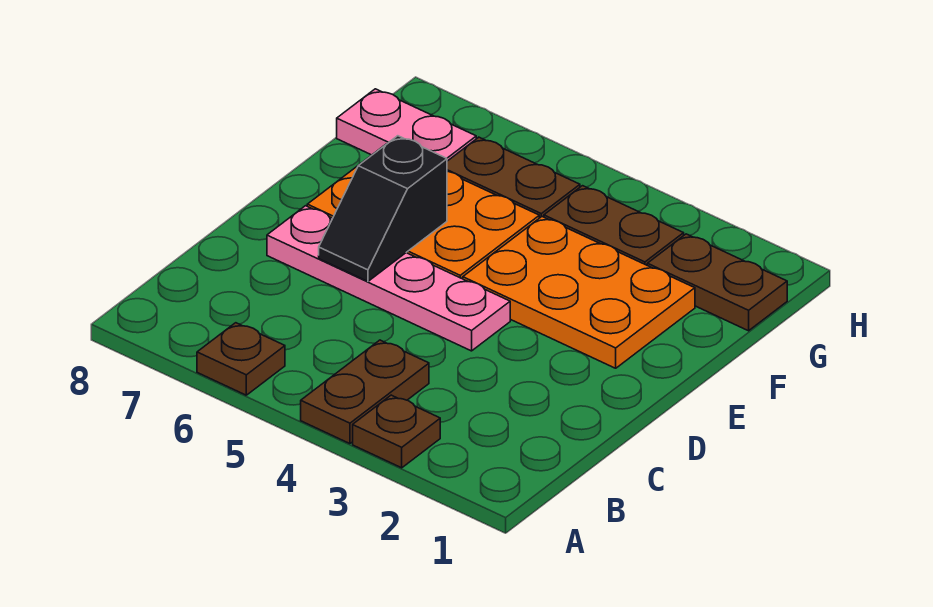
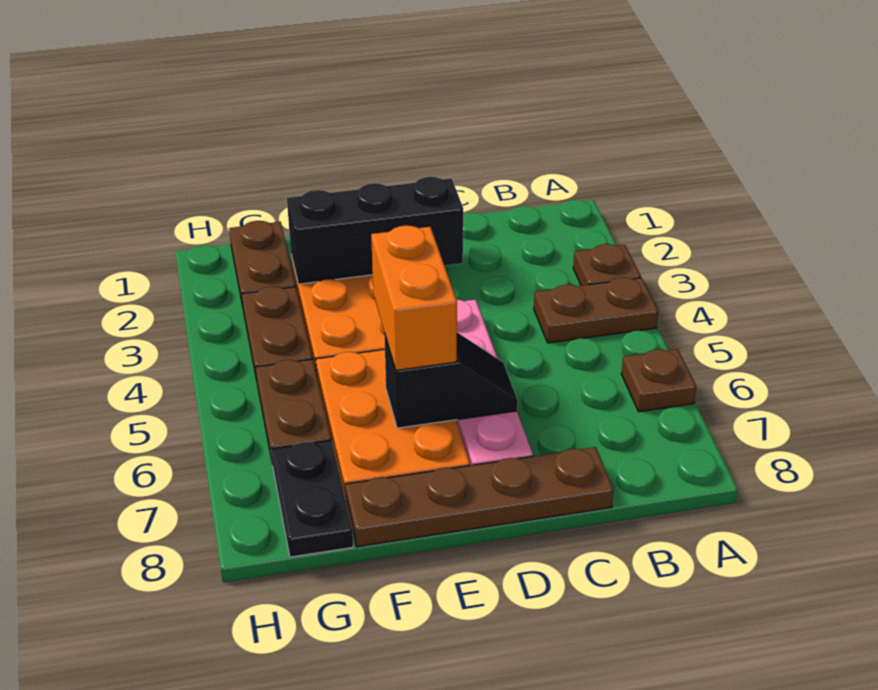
none -> brown 1x4 plate [345,447,613,547]
none -> black 1x3 brick [287,177,463,284]
none -> orange 1x2 brick [371,225,457,370]
pink 1x2 plate [337,89,476,161] -> black 1x2 plate [271,440,353,557]

